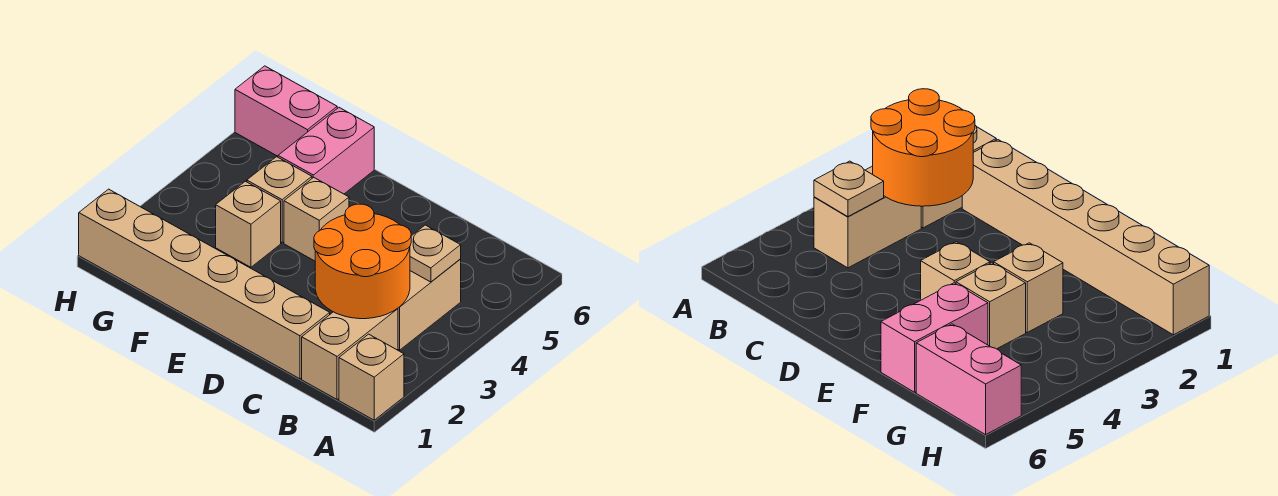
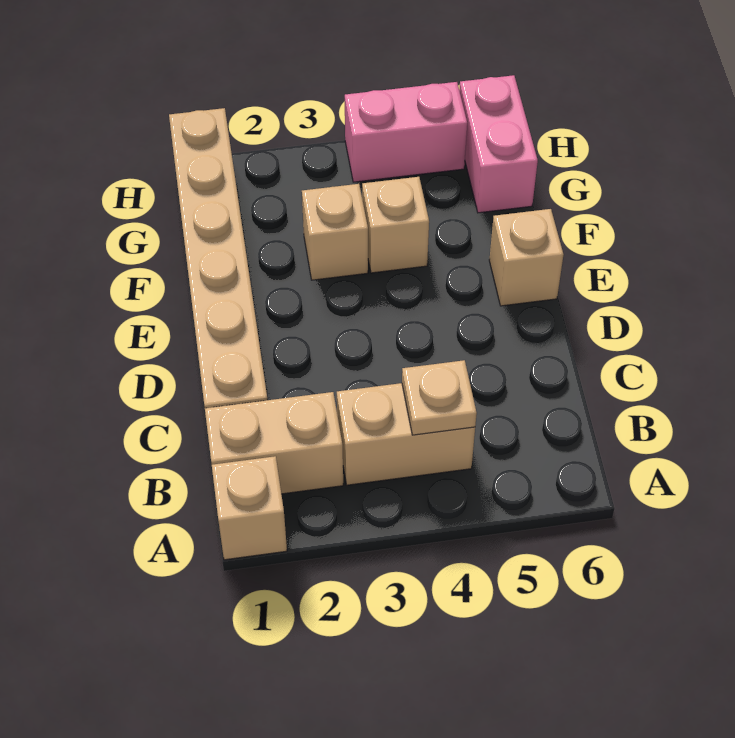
orange 2x2 round brick [314,204,411,319] -> none
tan 1x1 brick [284,177,349,261] -> tan 1x1 brick moved to [489,209,564,306]
pink 1x2 brick [278,108,374,194] -> pink 1x2 brick moved to [345,82,467,182]

